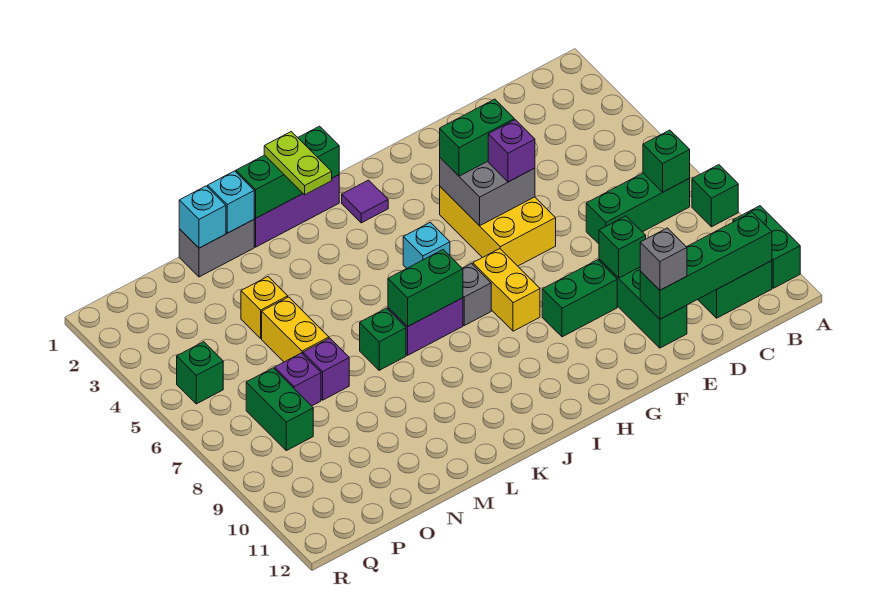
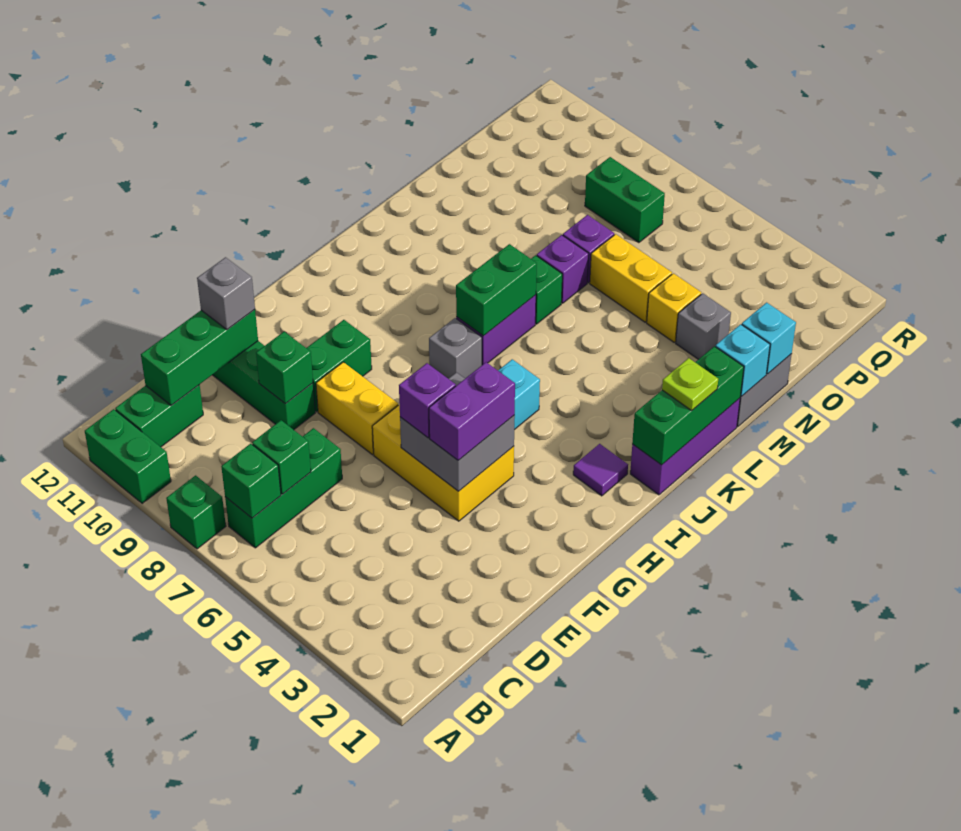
green 1x4 brick [640,212,772,319] -> green 1x3 brick [141,310,258,405]
green 1x2 brick [440,99,514,176] -> purple 1x2 brick [429,362,515,460]
yellow 1x2 brick [473,249,540,331] -> yellow 1x2 brick moved to [316,362,398,455]
lime 1x2 plate [264,132,332,195] -> lime 1x1 plate [662,358,718,410]
none -> grey 1x1 brick [676,293,731,359]
purple 1x1 brick [275,353,321,406] -> purple 1x1 brick moved to [537,235,589,303]
green 1x1 brick [177,342,223,404] -> green 1x1 brick moved to [252,420,311,494]

